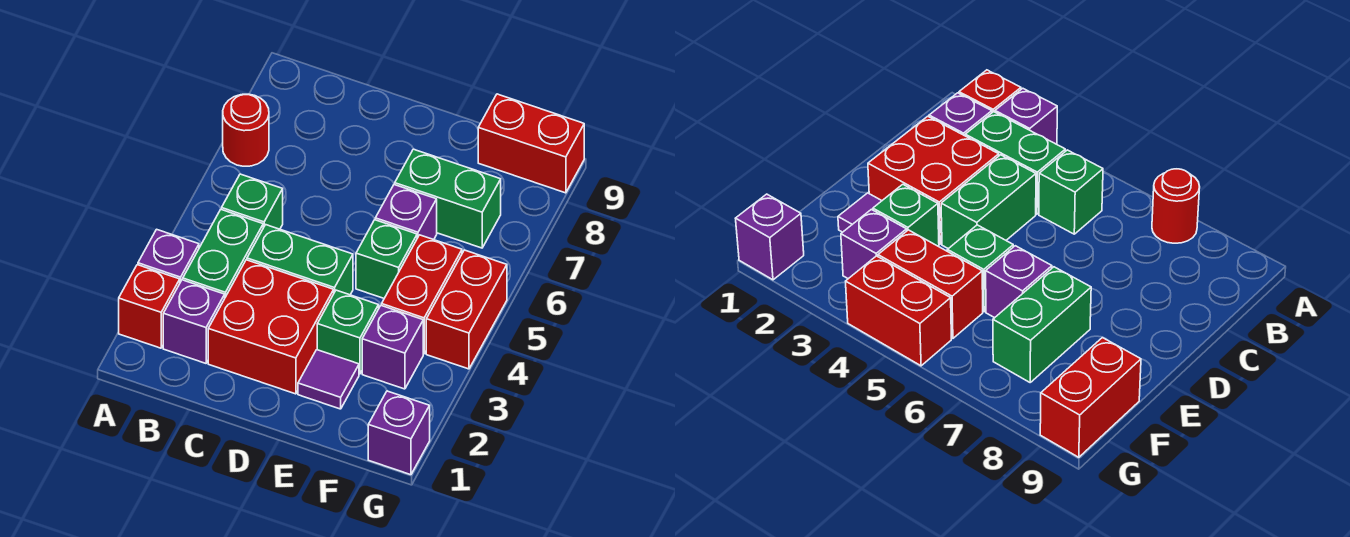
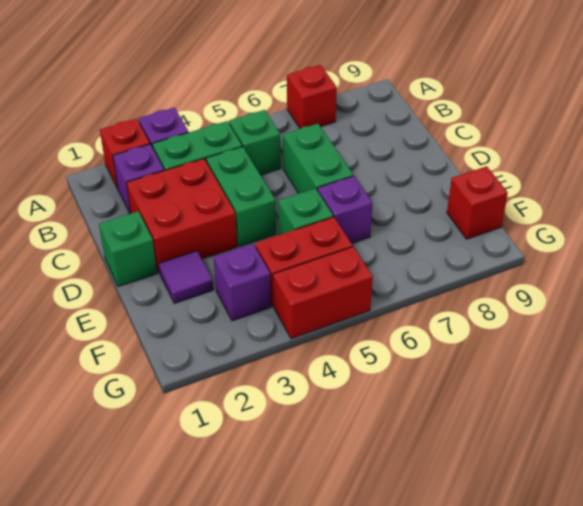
red 1x1 round brick [223,94,269,166] -> red 1x1 brick [287,65,337,129]
green 1x1 brick [317,290,379,374] -> green 1x1 brick moved to [99,211,157,287]
green 1x2 brick [395,149,501,248] -> green 1x2 brick moved to [283,124,353,194]
red 1x2 brick [478,94,584,193] -> red 1x1 brick [447,166,508,239]
purple 1x1 brick [368,391,430,475] -> none

